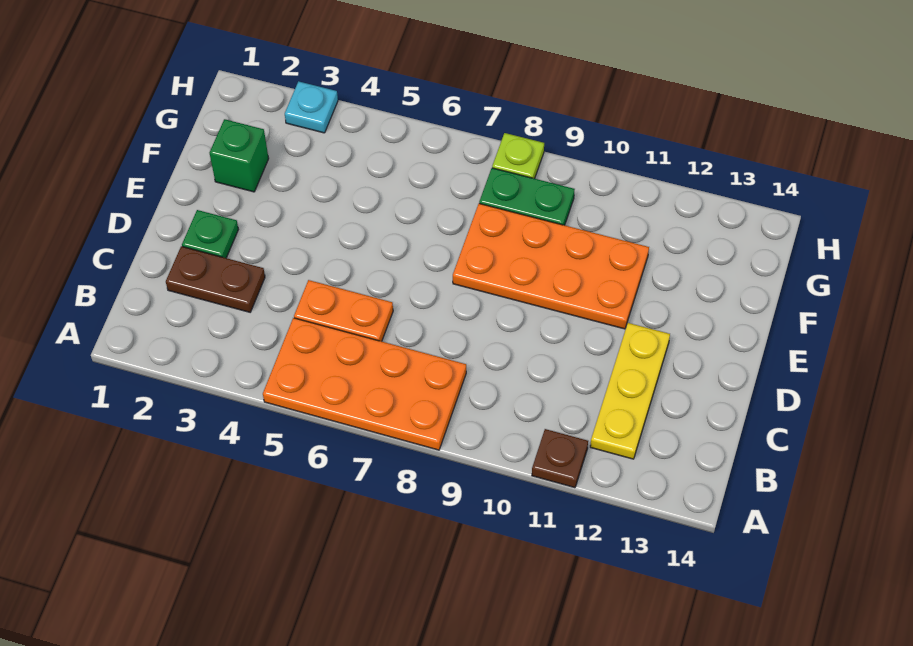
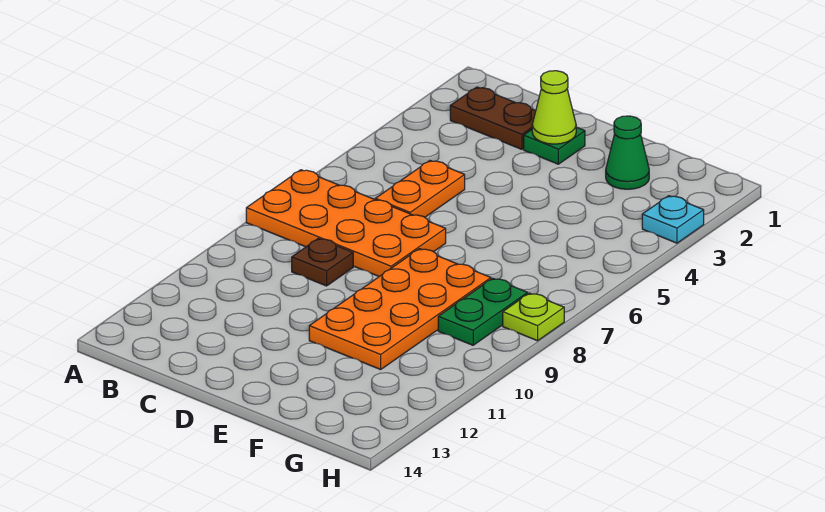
orange 2x4 plate [263,318,466,450] -> orange 2x4 plate turned to [246,170,446,276]
brown 1x1 plate [532,429,588,488] -> brown 1x1 plate moved to [292,238,353,286]
yellow 1x3 plate [590,323,670,459] -> none
brown 1x2 plate [166,246,265,312] -> brown 1x2 plate turned to [450,87,536,149]
none -> lime 1x1 cone [532,71,576,144]
green 1x1 brick [209,119,269,192] -> green 1x1 cone [606,116,649,189]

